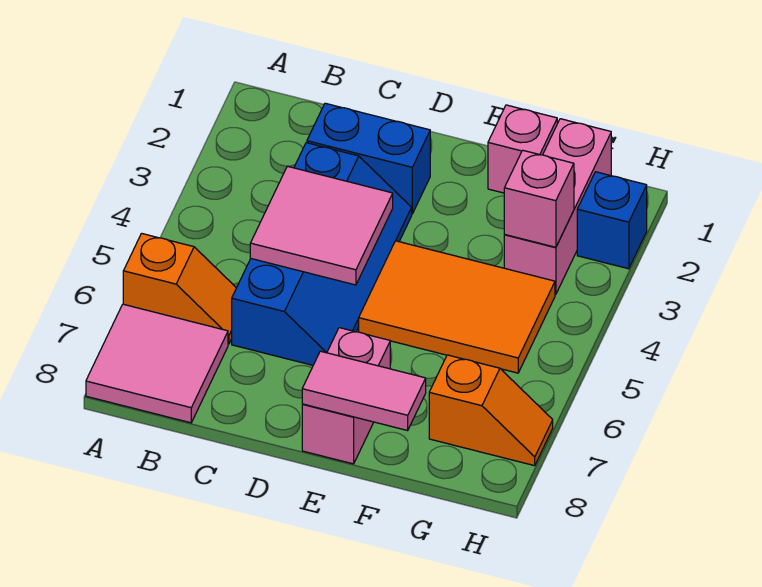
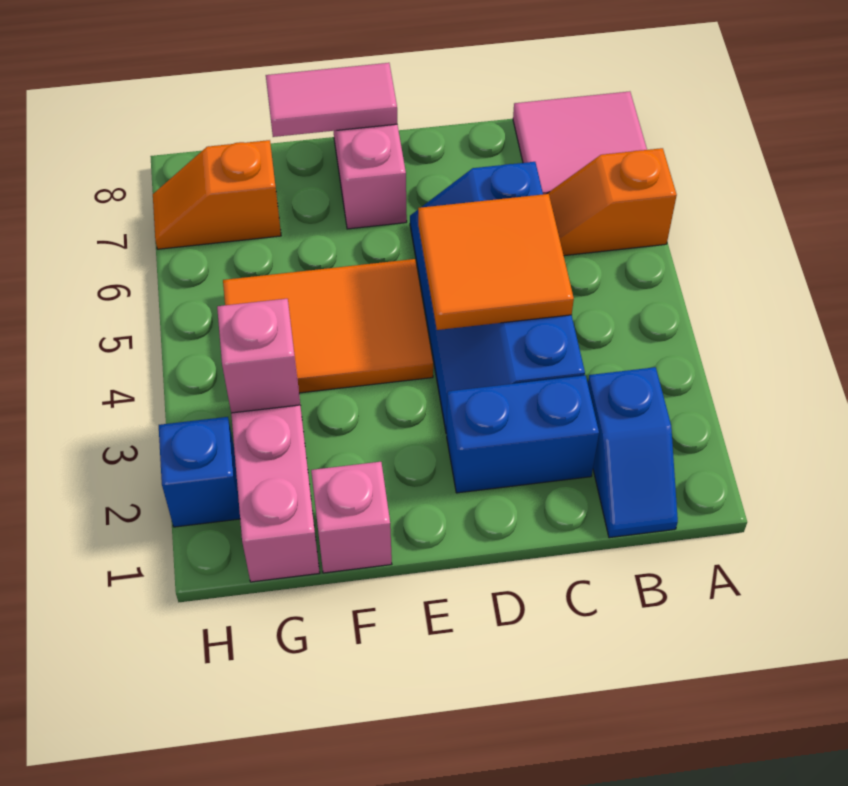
none -> blue 1x2 slope [588,367,678,538]
pink 2x2 tile [250,166,393,285] -> orange 2x2 tile [418,194,574,330]

